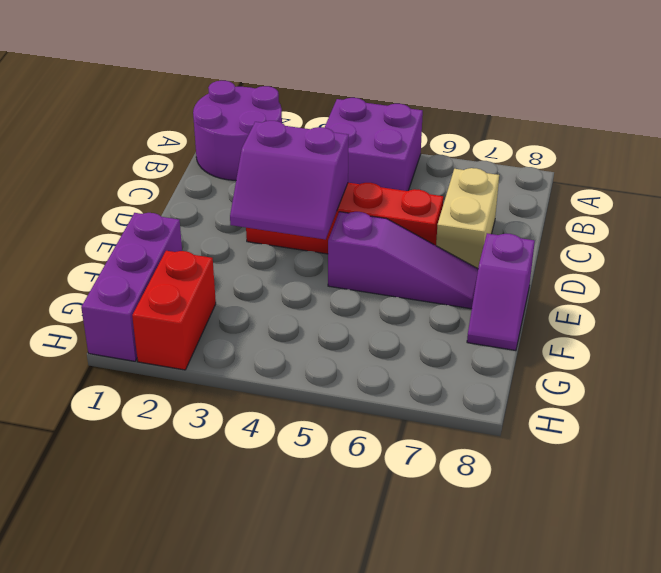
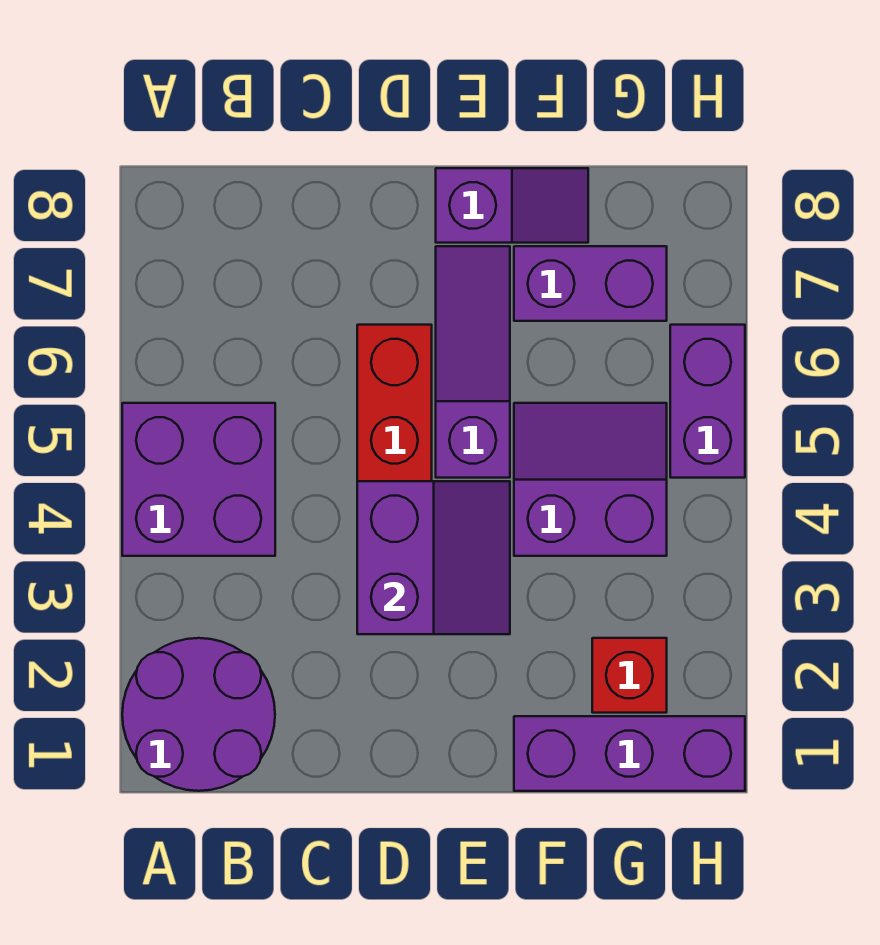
tan 1x2 brick [436,168,499,269] -> none
none -> purple 2x2 slope [514,403,667,556]
none -> purple 1x2 brick [514,246,667,321]
red 1x2 brick [132,251,216,370] -> red 1x1 brick [592,638,667,713]
none -> purple 1x2 brick [670,325,745,478]

